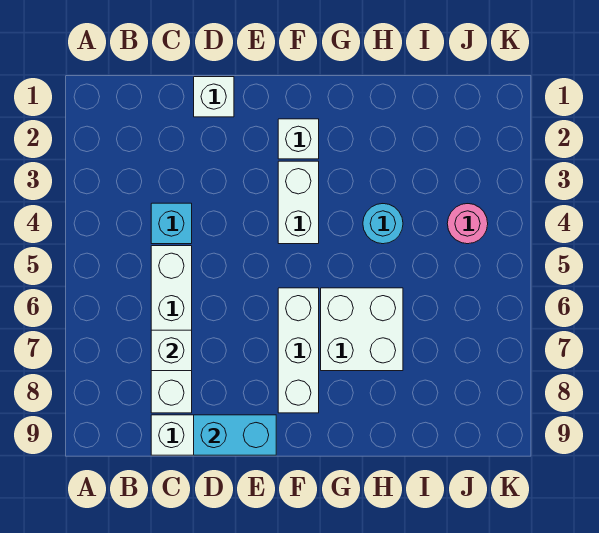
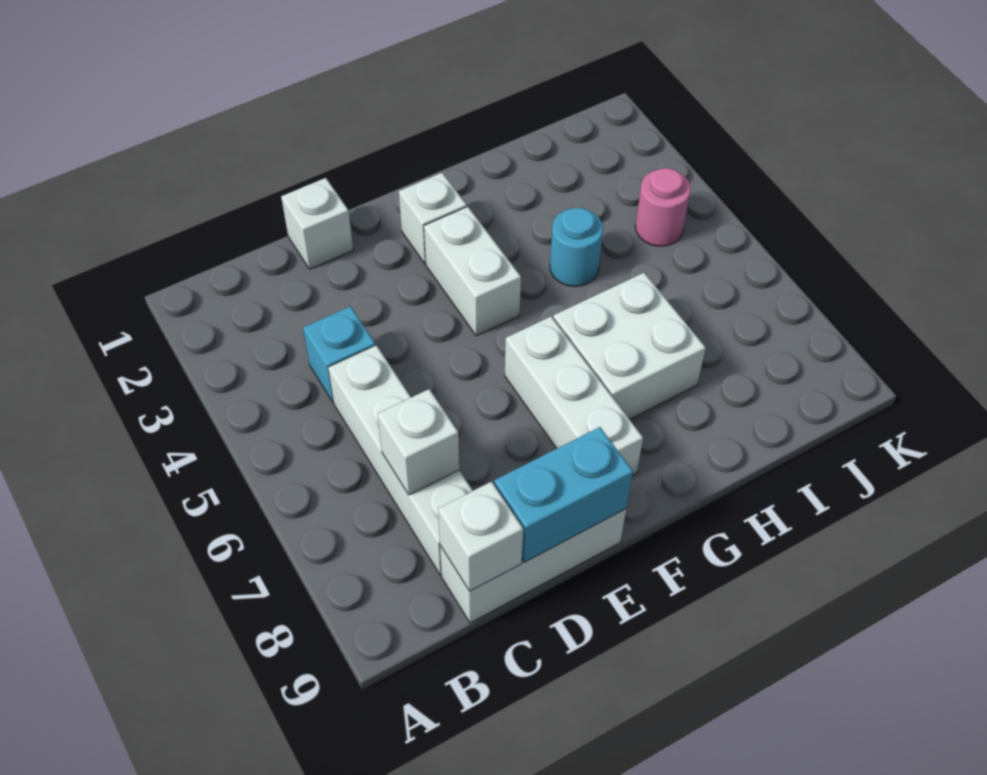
none -> white 1x1 brick [438,482,523,591]

